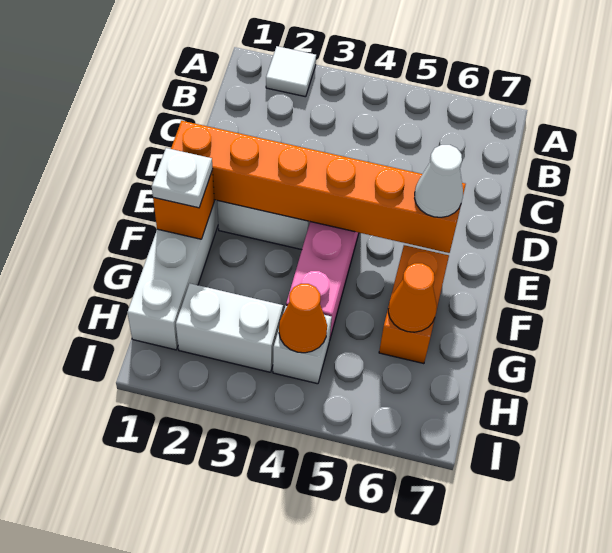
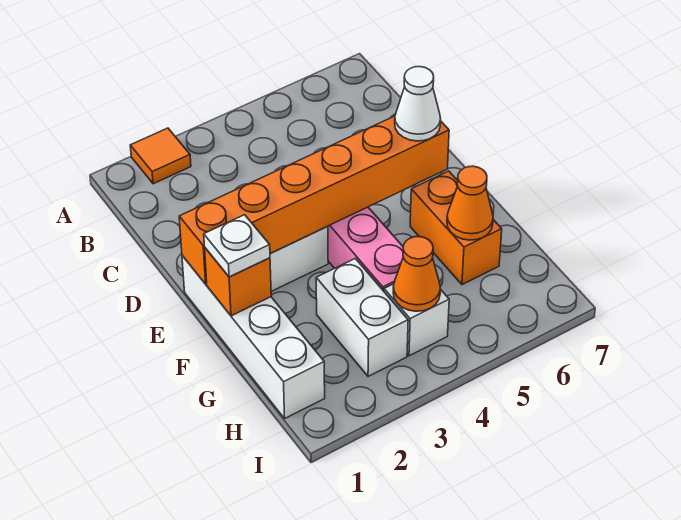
white 1x1 tile [266,46,316,97] -> orange 1x1 tile [130,128,191,184]
white 1x2 brick [176,283,283,372] -> white 1x2 brick turned to [316,259,408,376]

